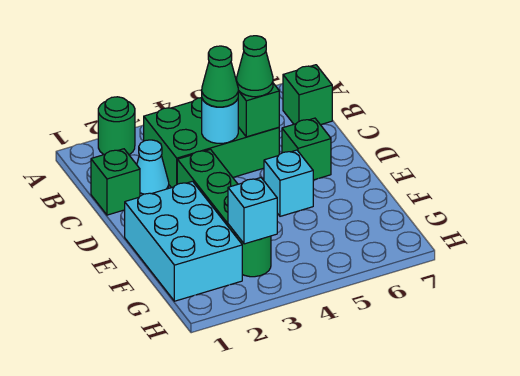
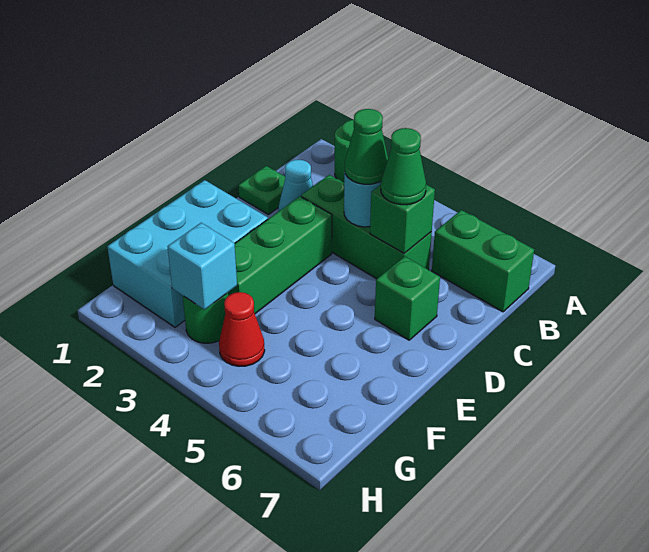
green 2x3 brick [144,98,279,188] -> green 1x3 brick [301,175,432,279]
green 1x1 brick [283,65,332,125] -> green 1x2 brick [432,210,534,312]
green 1x1 brick [91,149,140,215] -> green 1x1 plate [238,166,285,215]
cyan 1x1 brick [264,150,313,216] -> none
none -> red 1x1 cone [219,292,265,366]

